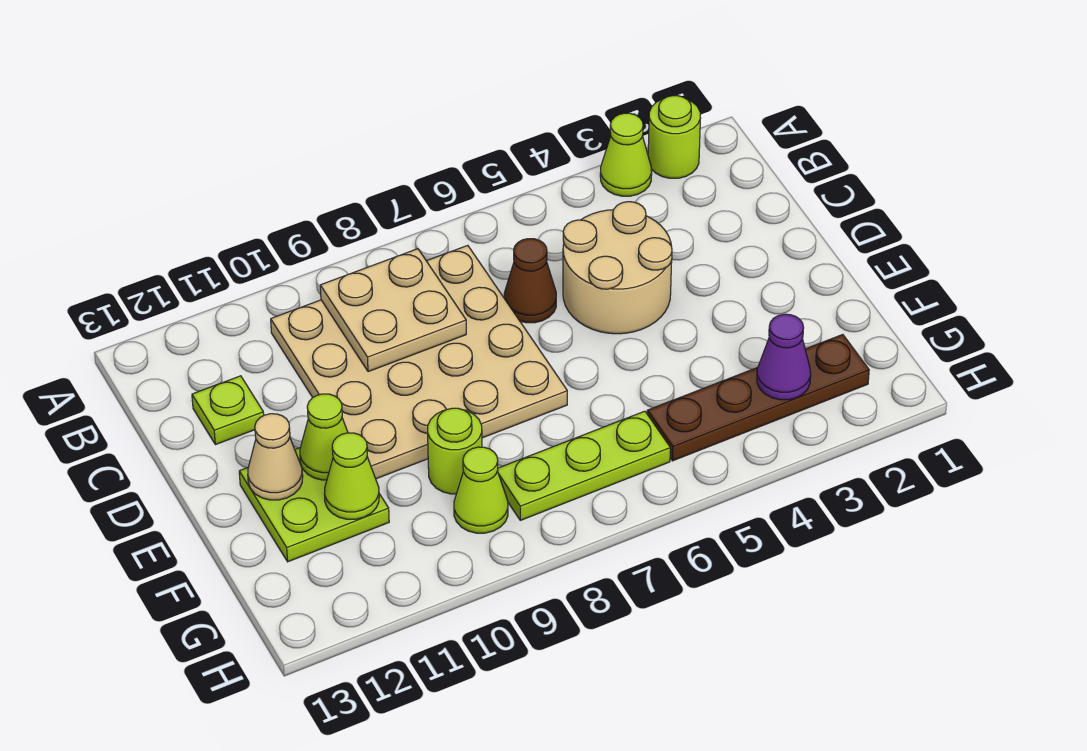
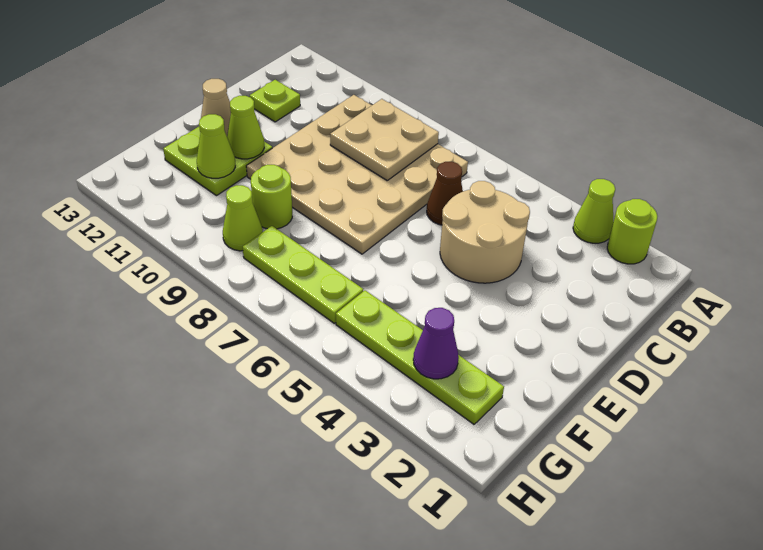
brown 1x4 plate [647,335,869,461] -> lime 1x4 plate [336,290,504,424]

